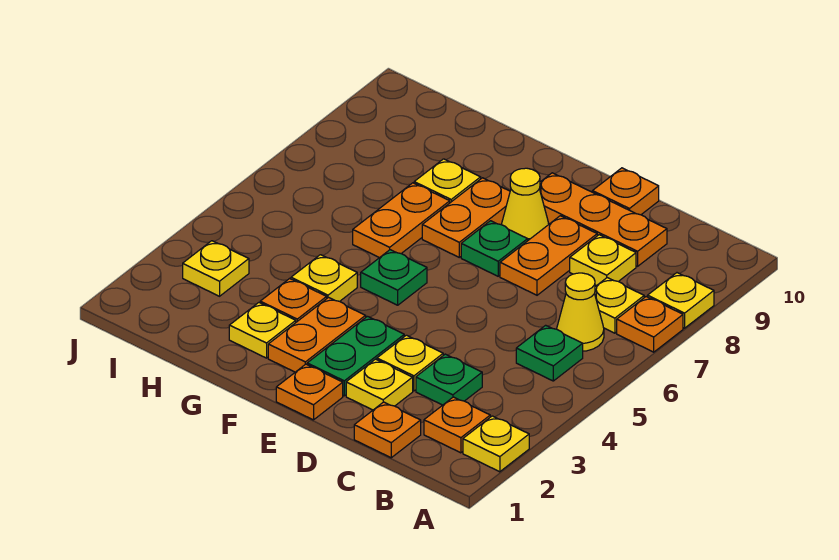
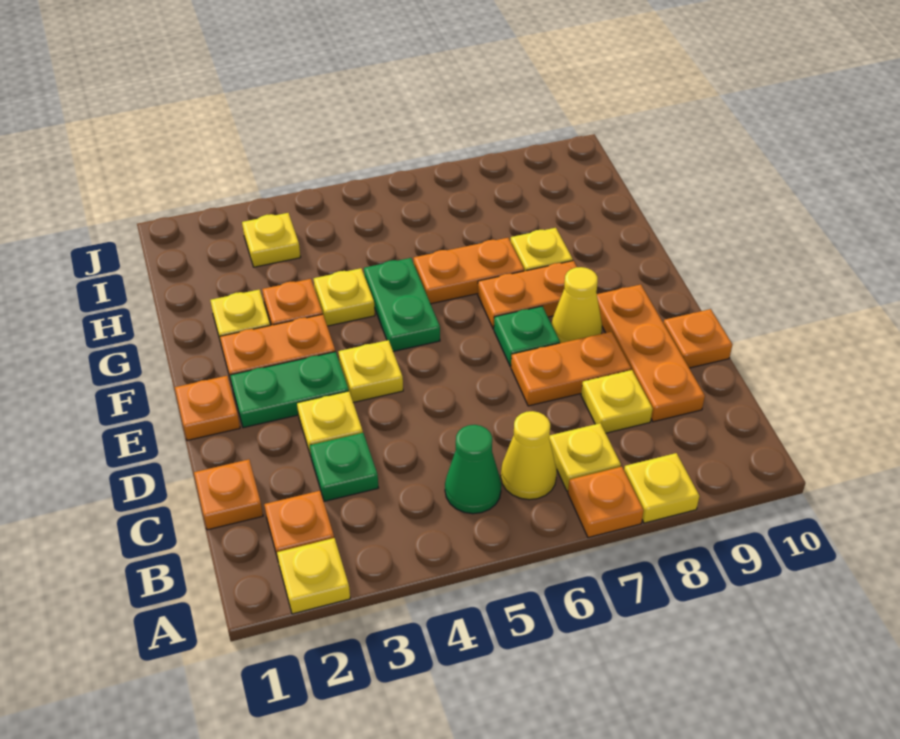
green 1x1 plate [516,325,583,381] -> green 1x1 cone [445,425,501,514]
yellow 1x1 plate [346,359,413,410] -> yellow 1x1 plate moved to [338,340,403,402]
green 1x1 plate [361,250,427,305] -> green 1x2 plate [364,258,440,351]

